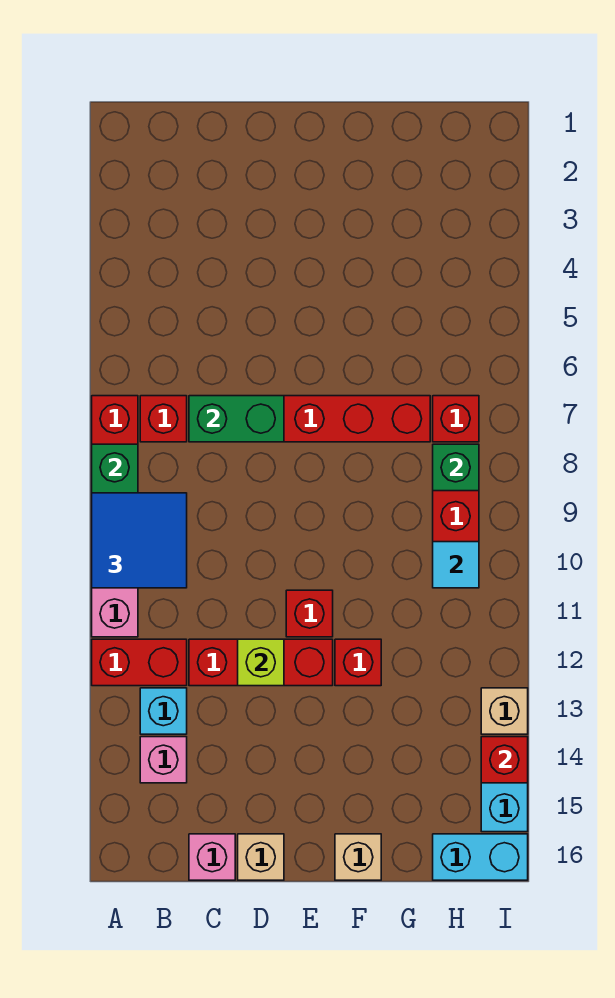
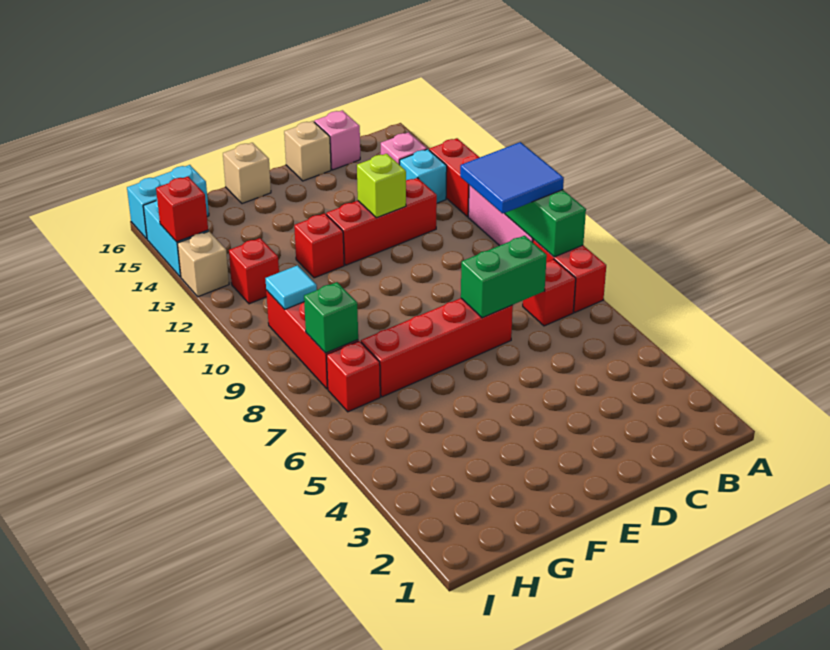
red 1x2 brick [92,639,187,686] -> red 1x2 brick turned to [429,138,480,217]
red 1x1 brick [286,590,333,637] -> red 1x1 brick moved to [229,238,279,304]

